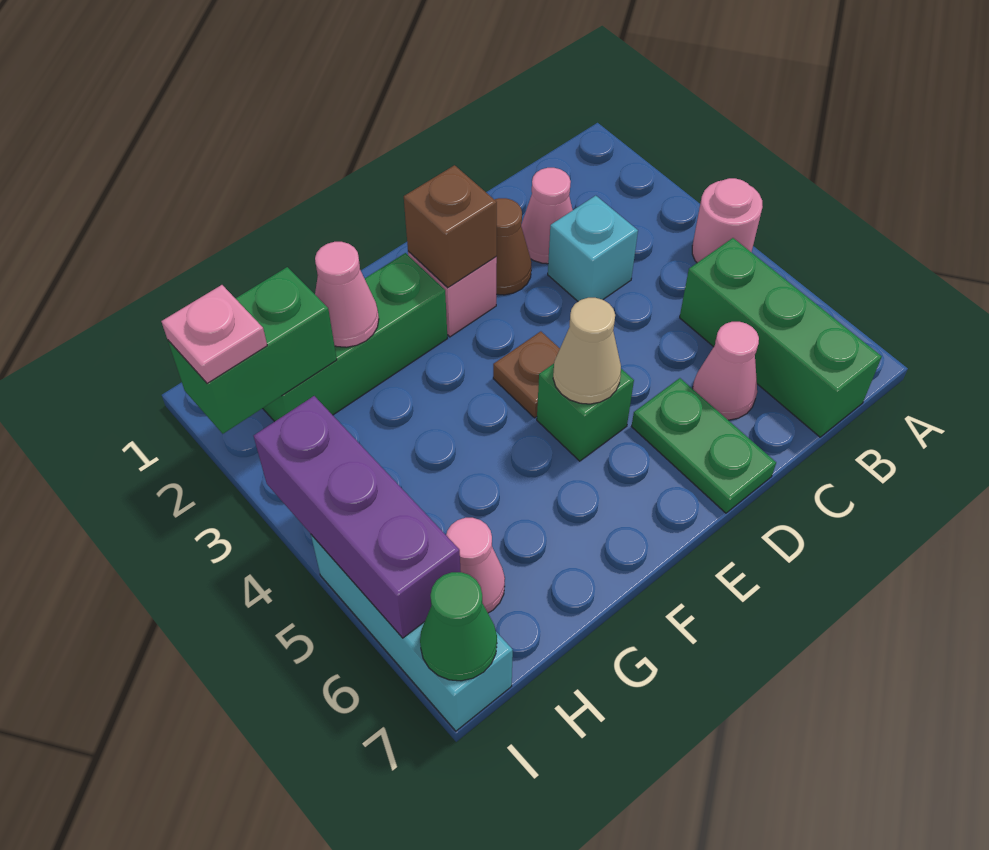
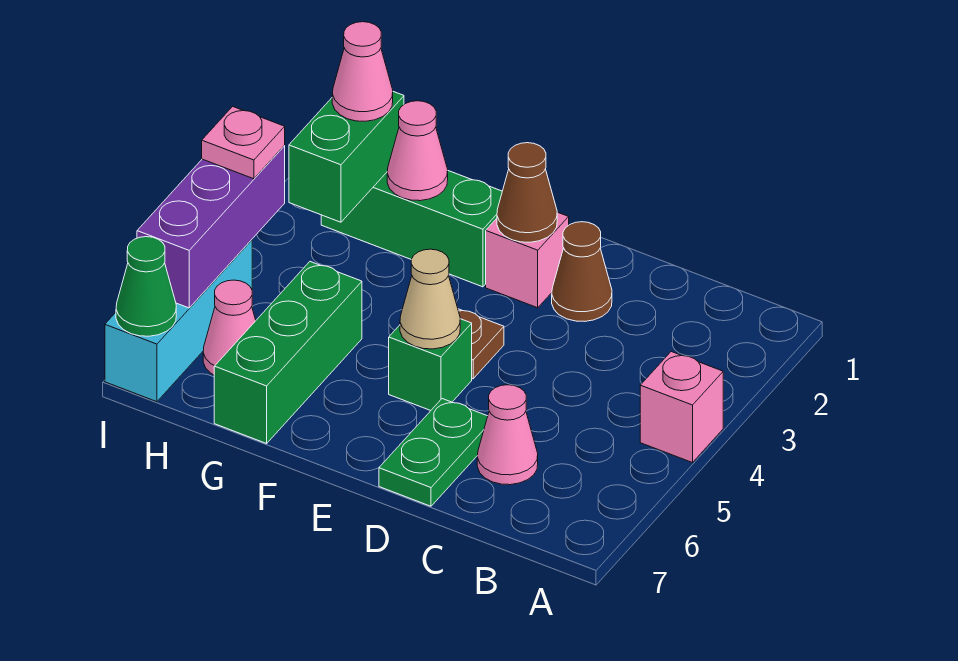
pink 1x1 round brick [692,178,763,263] -> pink 1x1 brick [640,352,723,463]
green 1x3 brick [680,238,882,437] -> green 1x3 brick moved to [214,262,362,444]
pink 1x1 cone [521,168,573,264] -> pink 1x1 cone moved to [332,22,393,121]
cyan 1x1 brick [548,196,638,301] -> none
brown 1x1 brick [404,165,497,288] -> brown 1x1 cone [497,143,557,242]
green 1x2 brick [168,267,337,434] -> green 1x2 brick turned to [289,92,404,222]
pink 1x1 plate [161,285,267,383] -> pink 1x1 plate moved to [202,107,285,179]

